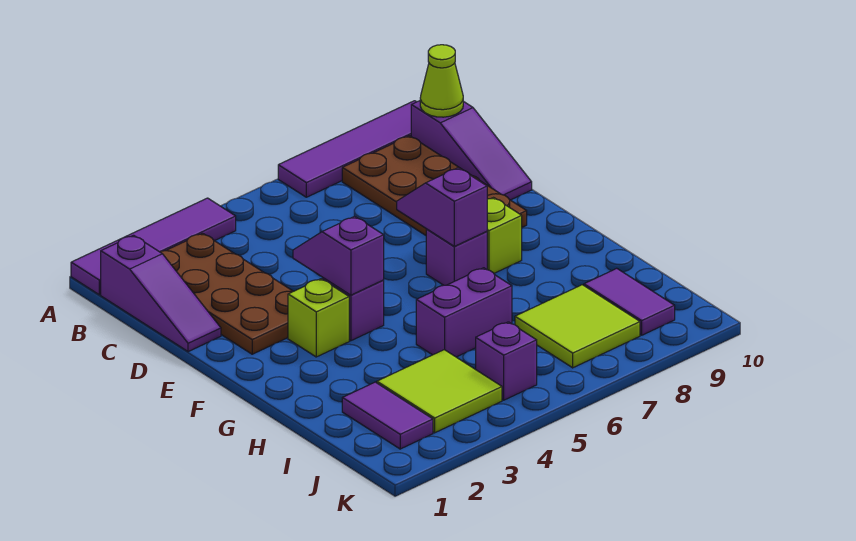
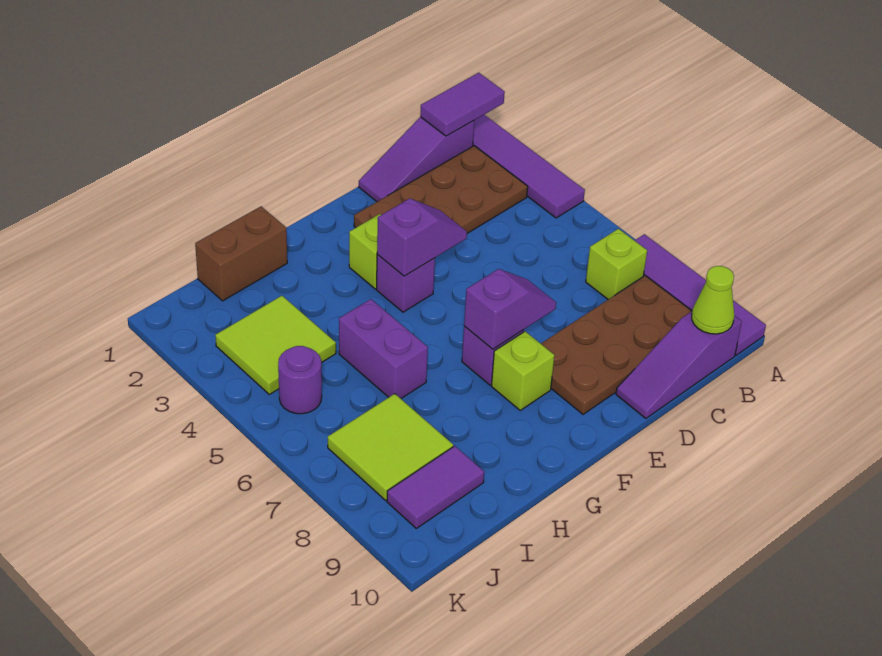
none -> lime 1x1 brick [586,229,647,299]
none -> brown 1x2 brick [195,207,287,301]
purple 1x2 tile [342,382,433,449] -> purple 1x2 tile moved to [420,73,505,136]
purple 1x1 brick [476,322,537,400] -> purple 1x1 round brick [278,346,322,414]

